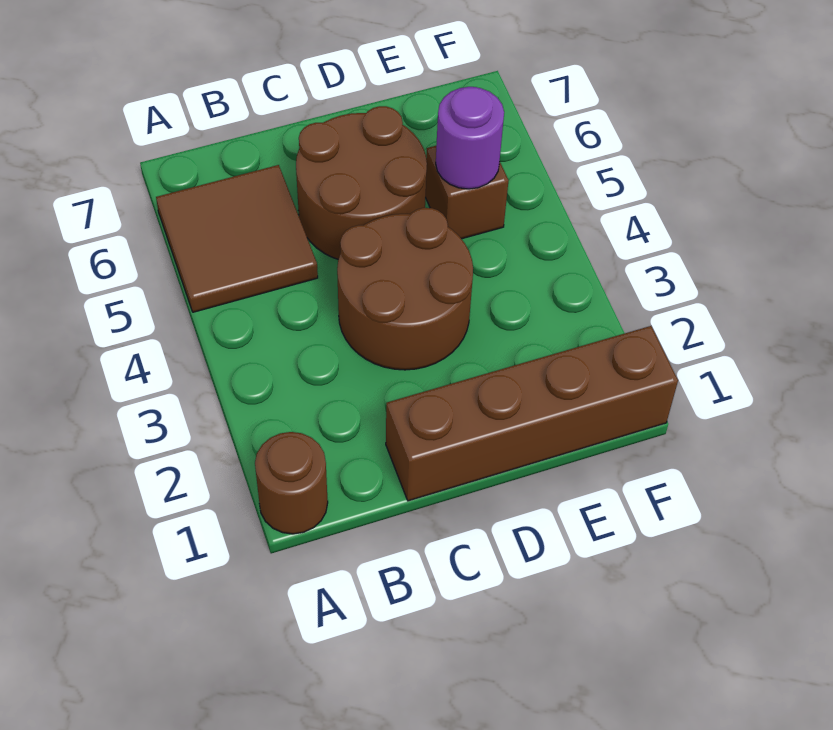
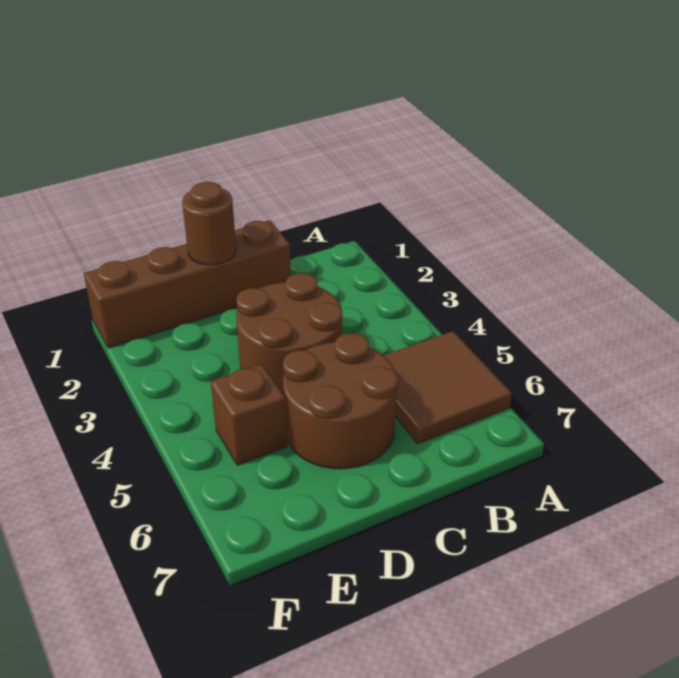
brown 1x1 round brick [255,432,328,534] -> brown 1x1 round brick moved to [182,182,236,265]
purple 1x1 round brick [436,87,504,189] -> none

